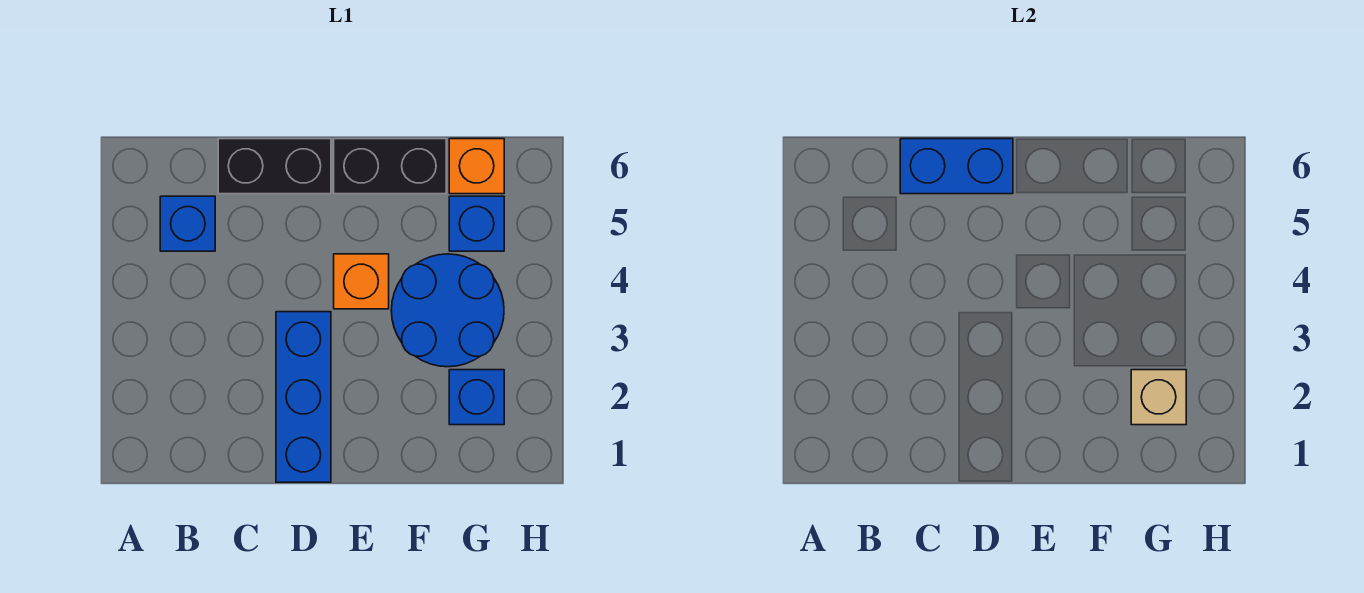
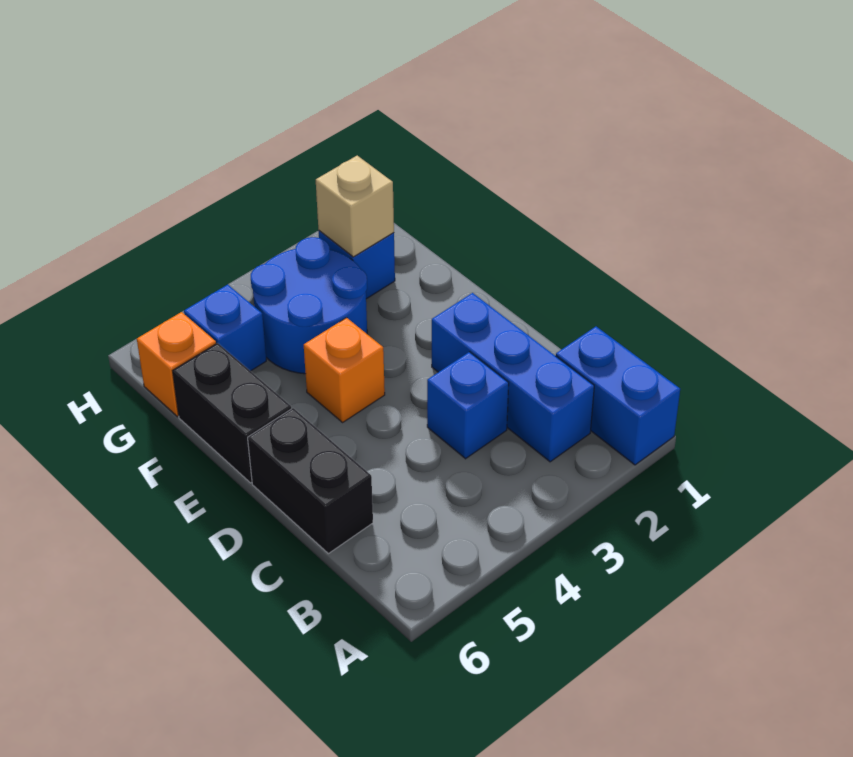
blue 1x1 brick [160,196,215,251] -> blue 1x1 brick moved to [427,352,509,459]
blue 1x2 brick [900,139,1013,194] -> blue 1x2 brick moved to [556,327,680,465]
blue 1x3 brick [276,312,331,482] -> blue 1x3 brick turned to [432,293,594,462]

